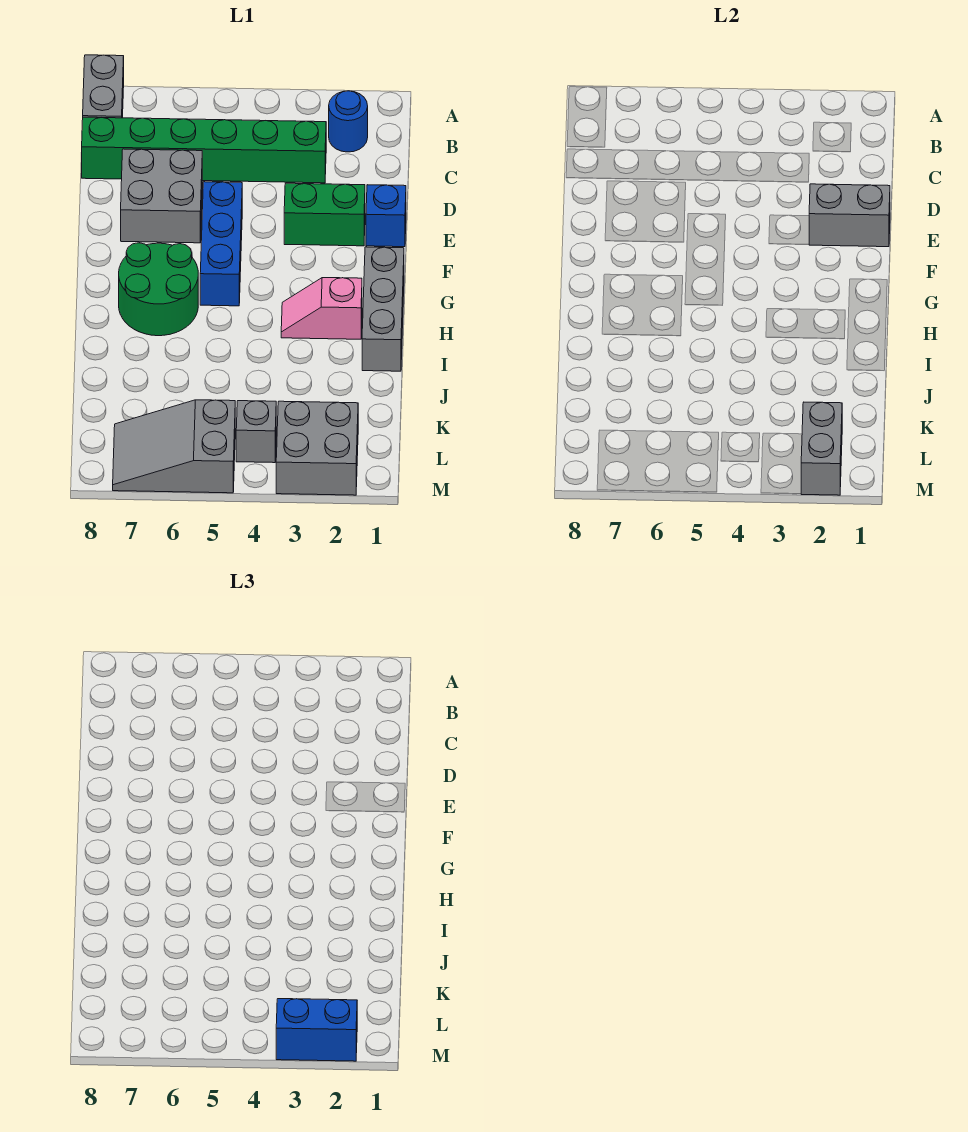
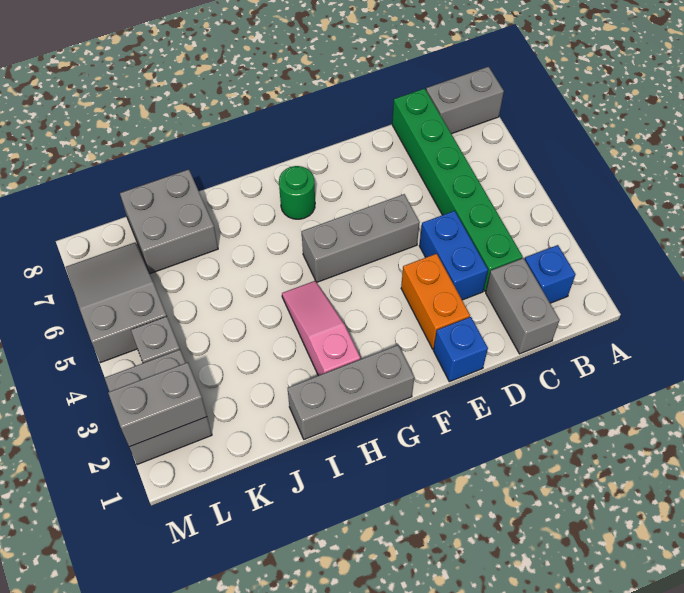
blue 1x1 round brick [329,91,368,152] -> blue 1x1 brick [525,245,576,303]
grey 2x2 brick [121,149,202,243] -> grey 2x2 brick moved to [120,169,218,274]
grey 1x2 brick [809,184,890,247] -> grey 1x2 brick moved to [486,258,560,354]
green 1x2 brick [284,183,365,246] -> orange 1x2 brick [401,254,470,349]
blue 1x3 brick [200,182,242,306] -> grey 1x3 brick [302,194,420,282]
green 2x2 round brick [119,243,198,336] -> green 1x1 round brick [279,166,315,219]
pink 1x2 slope [281,278,362,339] -> pink 1x3 slope [282,281,360,376]
blue 1x2 brick [276,999,357,1061] -> blue 1x2 brick moved to [419,211,488,300]

